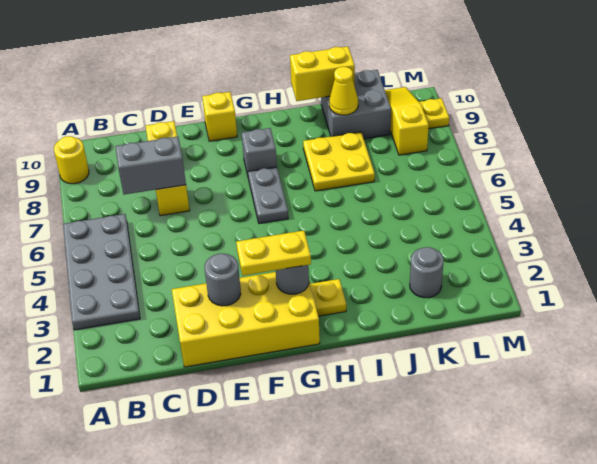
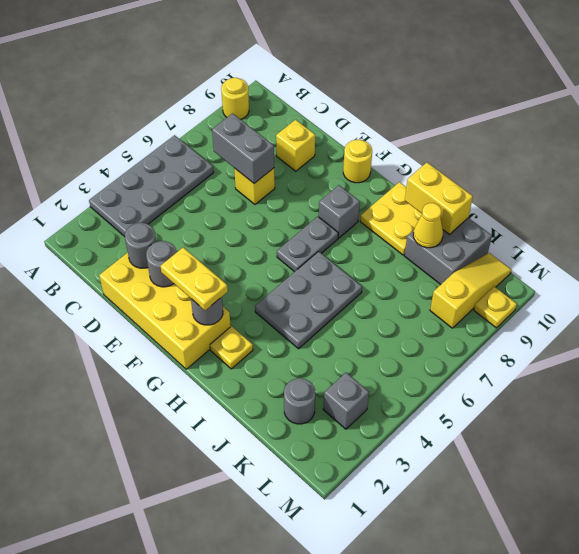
none -> grey 1x1 round brick [125,223,156,268]
yellow 1x1 brick [202,92,237,141] -> yellow 1x1 round brick [343,140,372,183]
none -> grey 2x3 plate [255,251,362,349]
yellow 2x2 plate [303,132,375,191] -> yellow 2x2 plate moved to [360,182,422,255]
none -> grey 1x1 brick [323,373,369,429]

